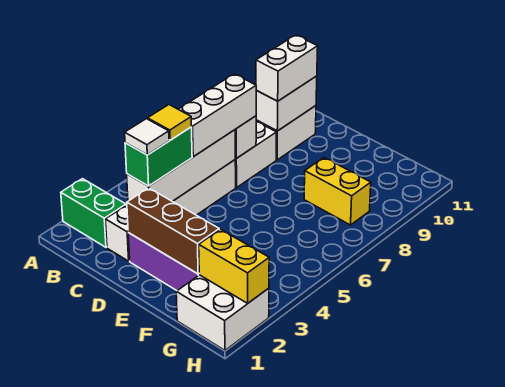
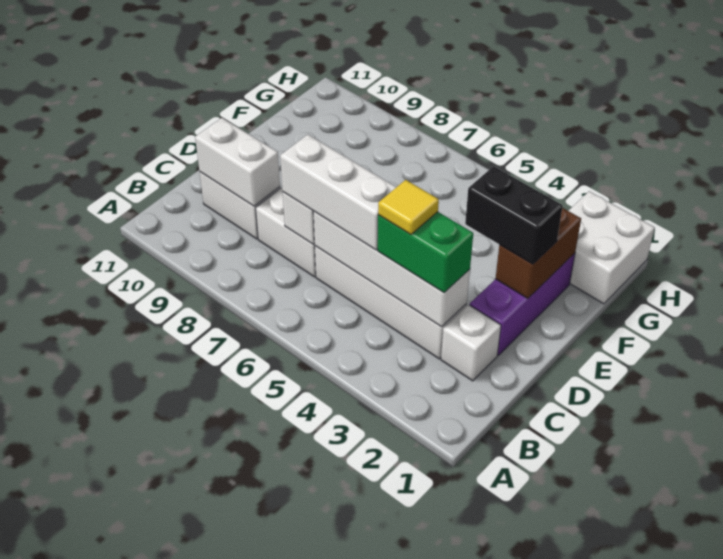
green 1x2 brick [61,179,126,247] -> none
white 1x1 tile [125,119,169,155] -> none
white 1x2 brick [256,35,318,101] -> none
brown 1x3 brick [127,188,219,274] -> brown 1x2 brick [495,208,581,298]
none -> black 1x2 brick [465,166,563,264]
yellow 1x2 brick [304,158,371,225] -> none
yellow 1x2 brick [199,229,269,303] -> none

